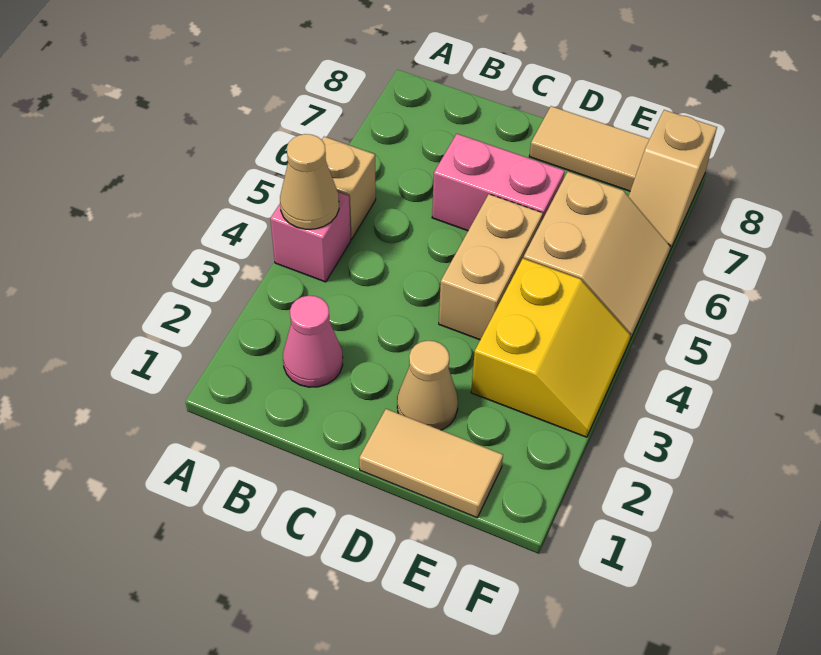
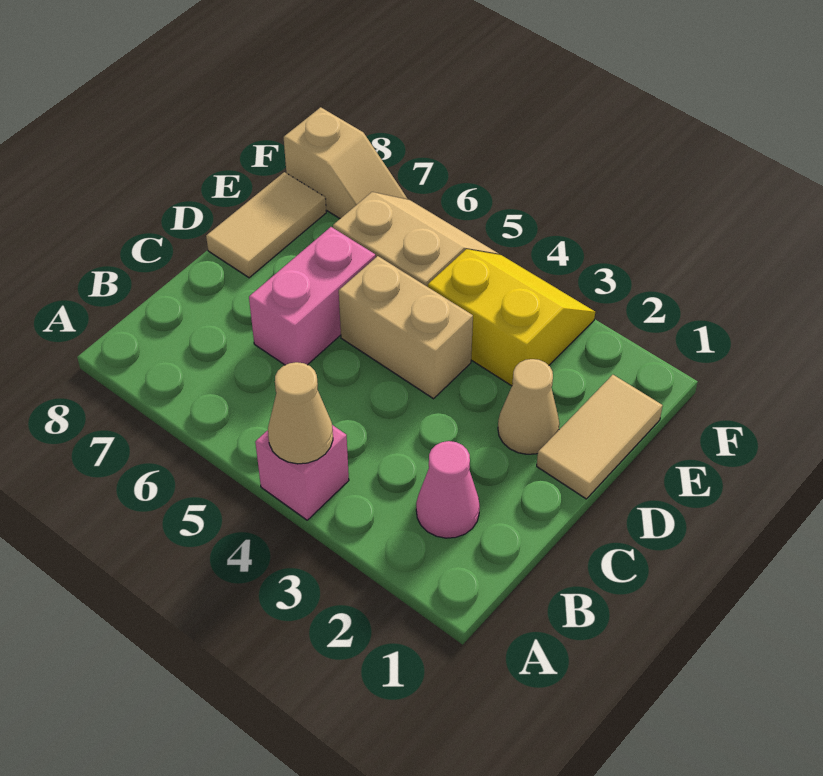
tan 1x1 brick [322,137,376,239] -> none

